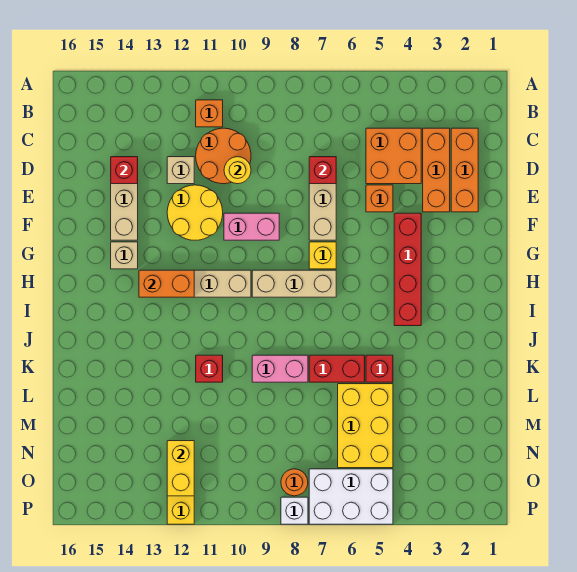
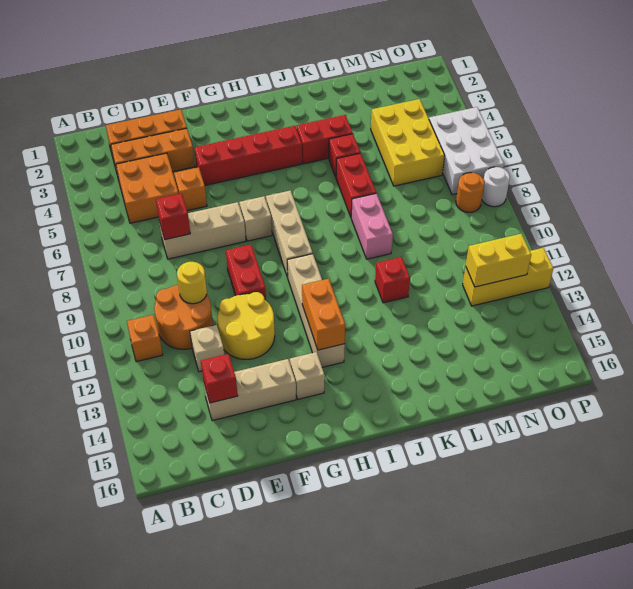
pink 1x2 brick [224,213,279,240] -> red 1x2 brick [226,245,266,300]
yellow 1x1 brick [309,242,336,269] -> tan 1x1 brick [239,196,272,241]
none -> red 1x2 brick [297,115,353,164]
yellow 2x3 brick [338,384,393,468] -> yellow 2x3 brick turned to [371,99,445,186]
white 1x1 brick [281,497,308,524] -> white 1x1 round brick [482,167,510,207]

